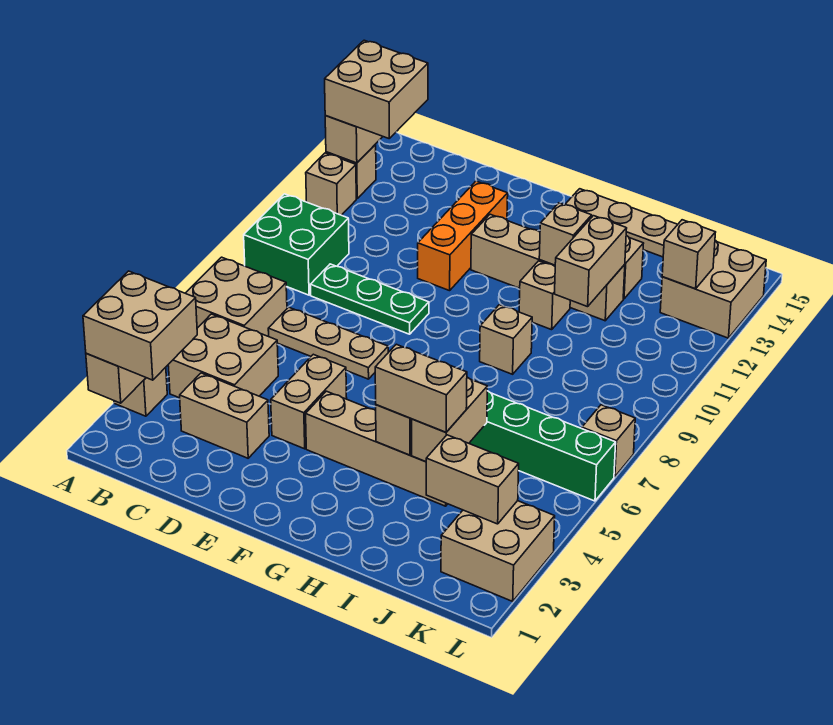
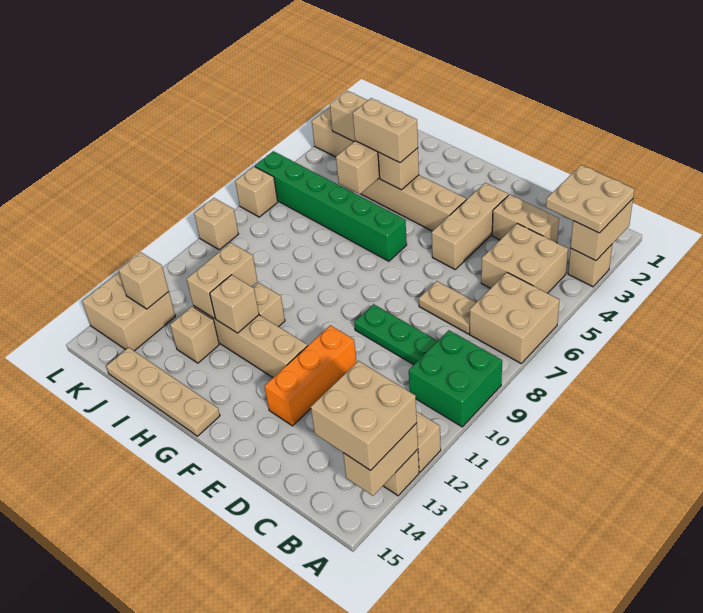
tan 2x2 brick [83,271,197,380] -> tan 2x2 plate [546,165,635,233]
tan 1x3 plate [268,307,388,379] -> tan 1x2 plate [419,281,476,334]
tan 1x2 brick [271,354,347,449] -> tan 1x3 brick [432,183,508,269]
tan 1x1 brick [480,305,532,374] -> tan 1x1 brick moved to [194,198,238,250]

